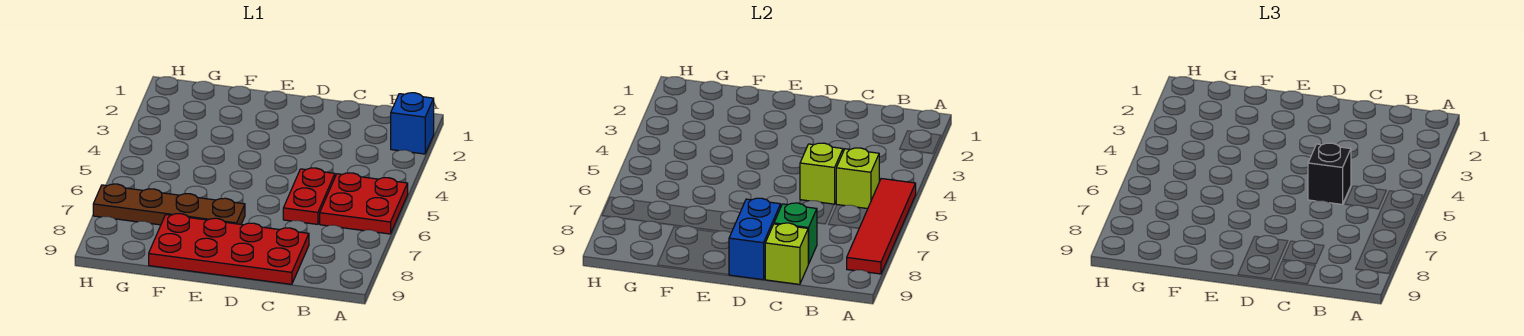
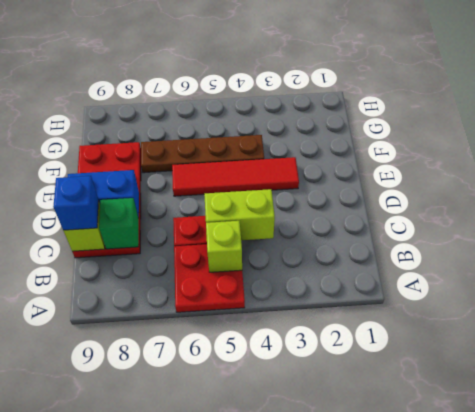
blue 1x1 brick [391,93,434,154] -> blue 1x1 brick moved to [53,176,99,230]
red 1x4 tile [847,179,916,274] -> red 1x4 tile moved to [172,157,299,196]
lime 1x1 brick [800,143,843,204] -> lime 1x2 brick [204,189,275,240]
black 1x1 brick [1308,143,1351,204] -> none
brown 1x4 plate [93,184,245,225] -> brown 1x4 plate turned to [141,135,264,173]

